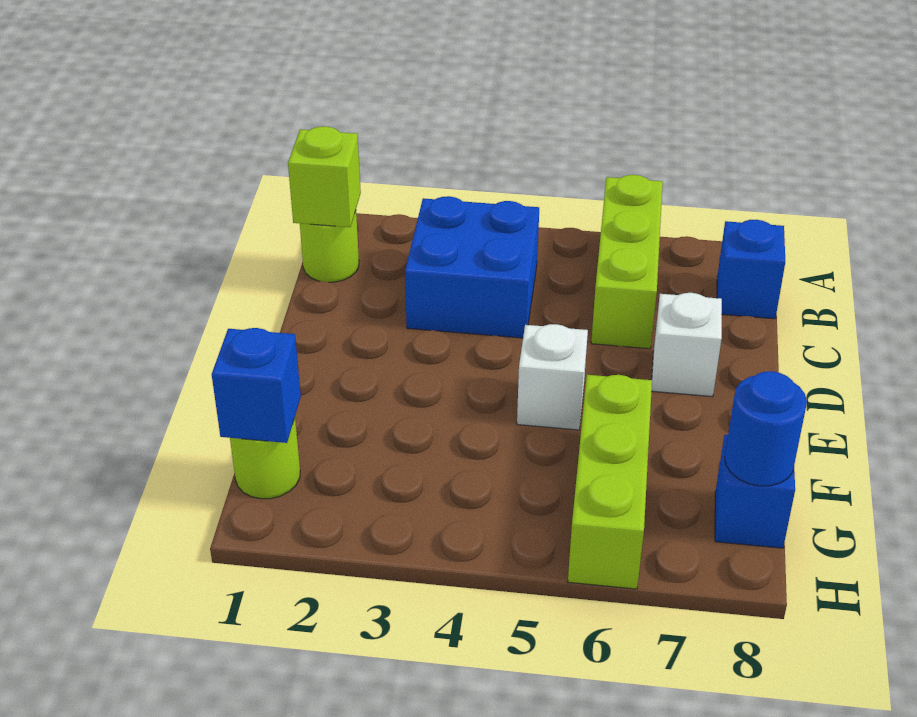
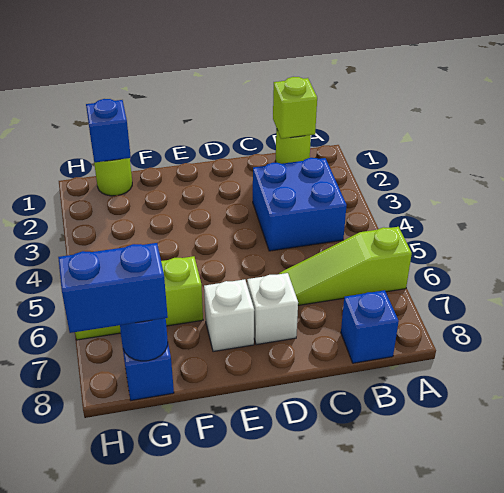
lime 1x3 brick [591,175,663,349] -> lime 1x3 slope [279,227,412,305]
white 1x1 brick [517,324,588,430] -> white 1x1 brick moved to [204,279,254,352]
none -> blue 1x2 brick [58,243,168,333]

